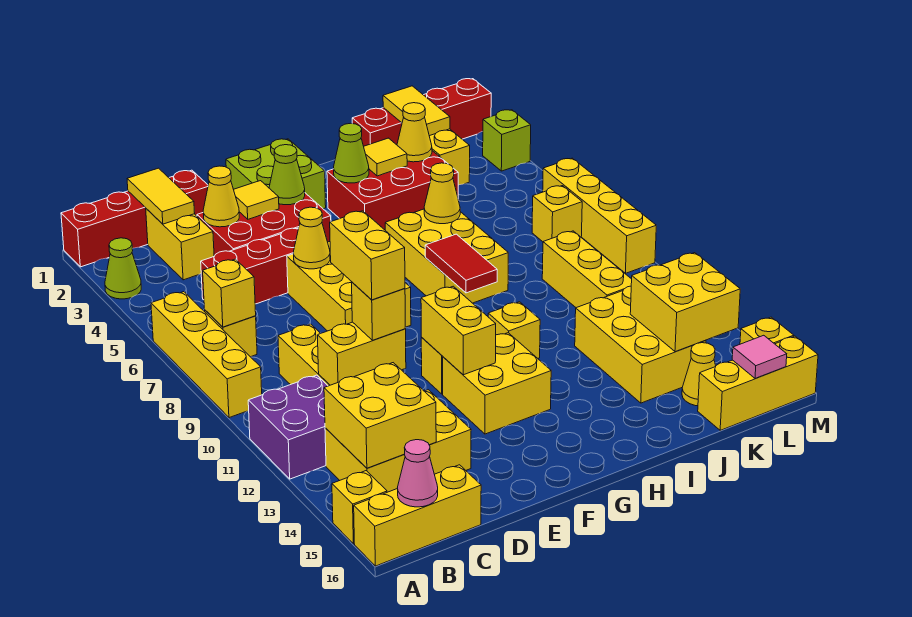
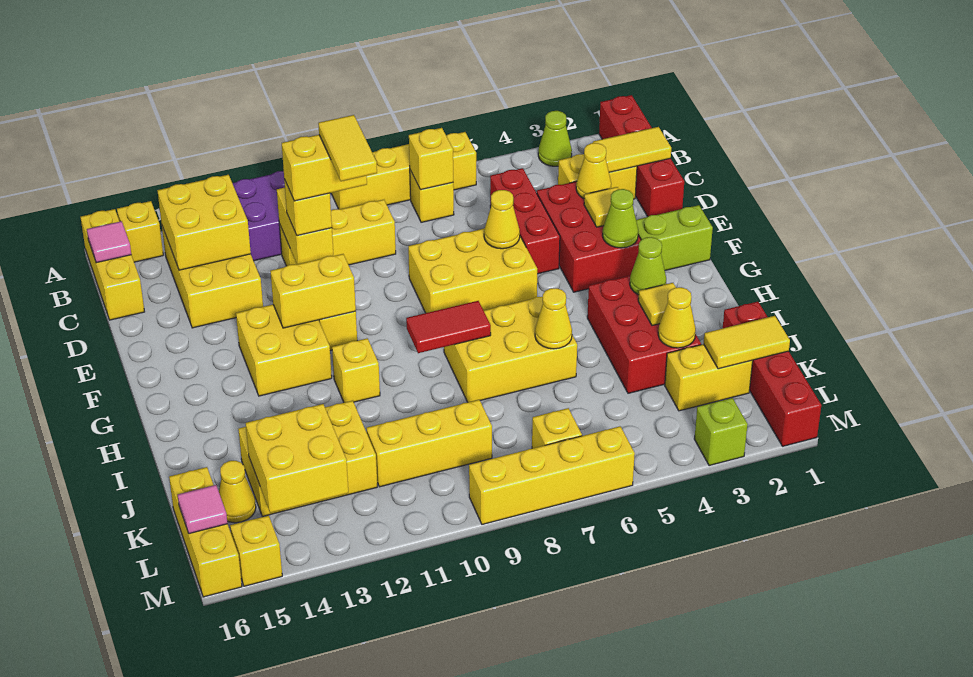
pink 1x1 cone [398,440,438,507] -> pink 1x1 tile [87,221,131,263]
none -> yellow 1x2 tile [318,115,377,181]
lime 2x2 brick [226,139,326,209] -> lime 1x2 brick [636,205,713,270]

